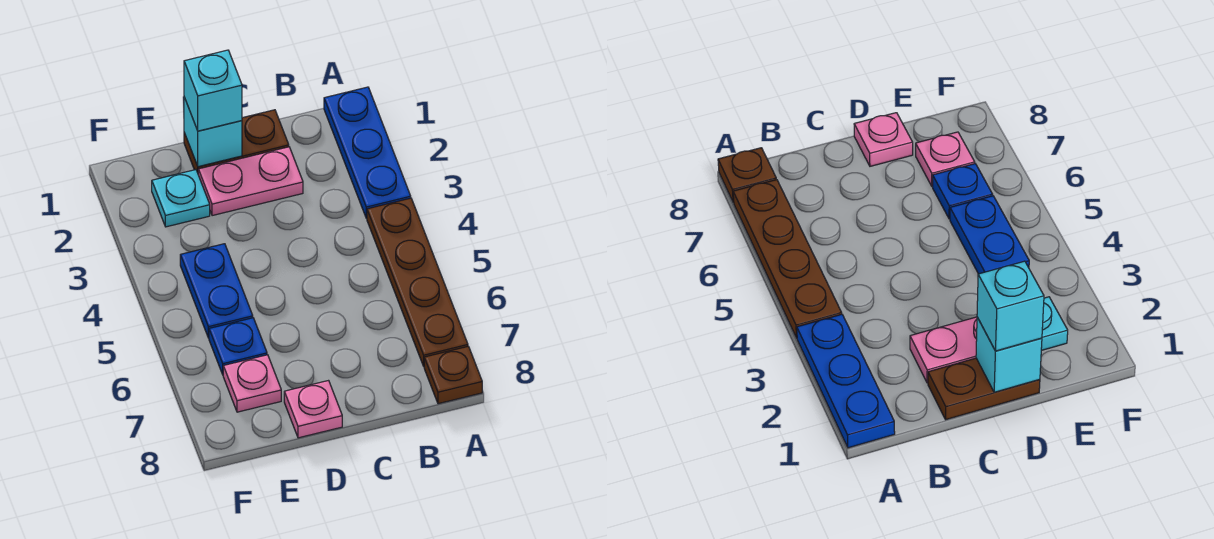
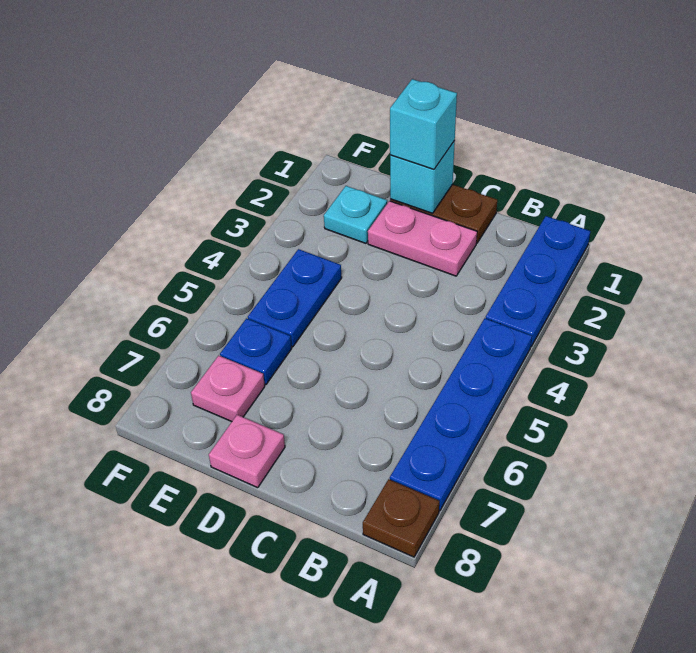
brown 1x4 plate [367,198,468,366] -> blue 1x4 plate [390,318,532,511]

